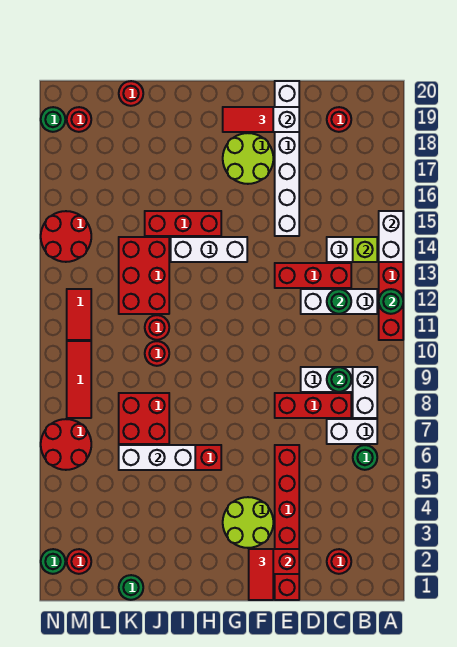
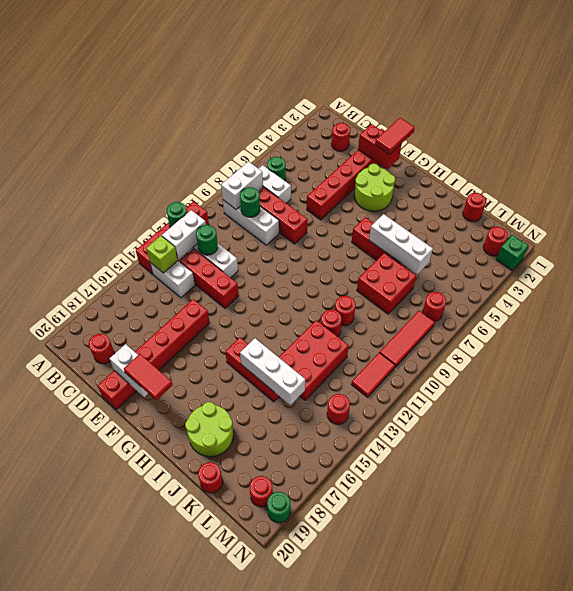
white 1x2 brick [379,211,403,262] -> white 1x2 brick moved to [162,210,206,260]
white 1x6 brick [275,81,299,236] -> red 1x6 brick [97,299,210,409]
lime 2x2 round brick [223,133,273,184] -> lime 2x2 round brick moved to [185,402,233,457]
white 1x3 brick [171,237,247,262] -> white 1x3 brick moved to [240,338,305,405]
green 1x1 round brick [119,575,143,600] -> red 1x1 round brick [463,193,486,222]
red 2x2 round brick [41,419,91,470] -> red 1x1 round brick [423,292,446,322]
red 2x2 round brick [41,211,91,262] -> red 1x1 round brick [327,394,350,424]
green 1x1 round brick [41,549,65,574] -> green 1x1 brick [496,235,529,271]

